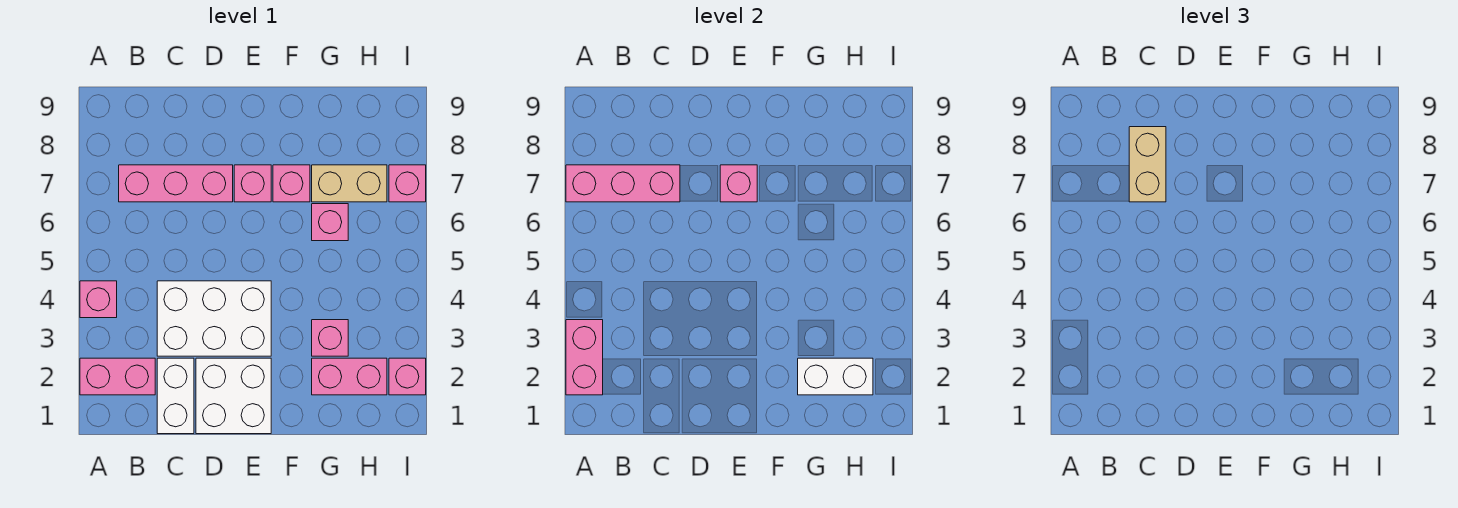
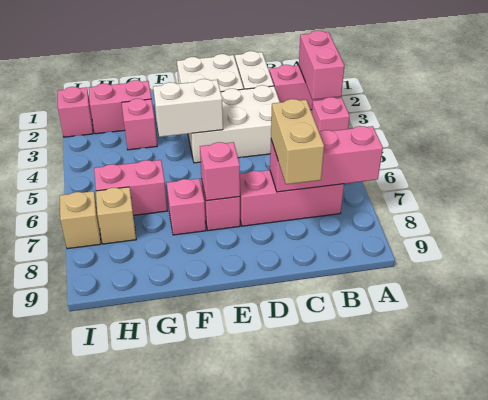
white 1x2 brick [798,358,873,395] -> white 1x2 brick moved to [153,79,223,137]
pink 1x1 brick [312,204,348,241] -> pink 1x2 brick [94,160,167,215]
tan 1x2 brick [312,165,387,202] -> tan 1x1 brick [96,187,136,244]
pink 1x1 brick [389,165,426,202] -> tan 1x1 brick [60,191,101,249]

